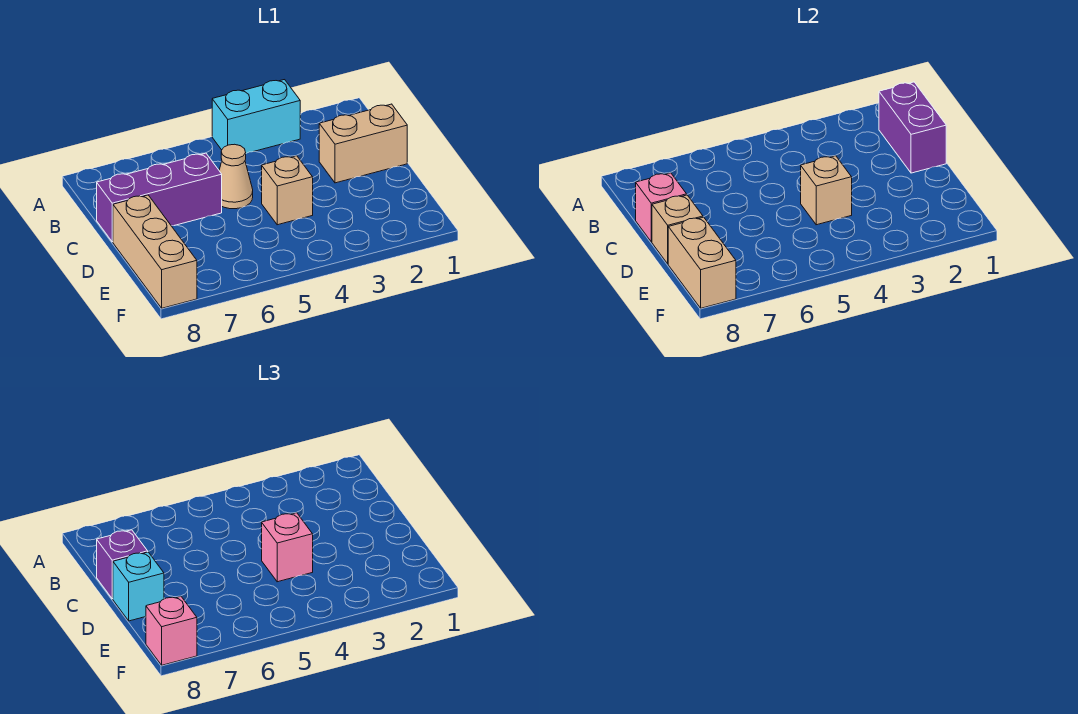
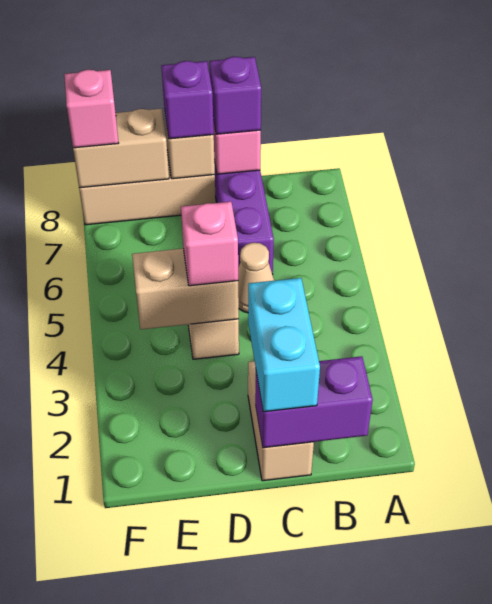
cyan 1x2 brick [212,80,300,153] -> cyan 1x2 brick moved to [248,278,320,412]
tan 1x1 brick [801,156,852,225] -> tan 1x2 brick [132,249,239,329]
cyan 1x1 brick [113,552,164,621] -> purple 1x1 brick [161,61,214,139]

